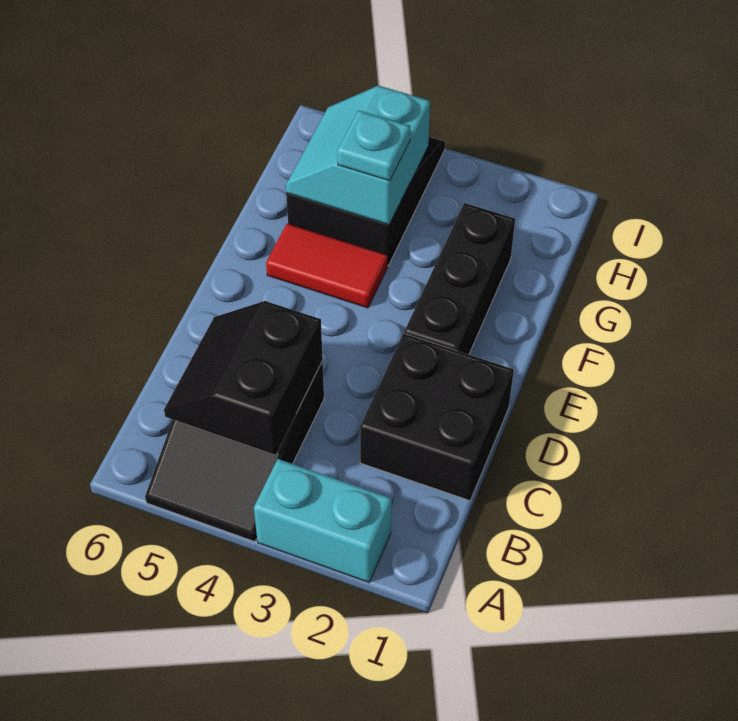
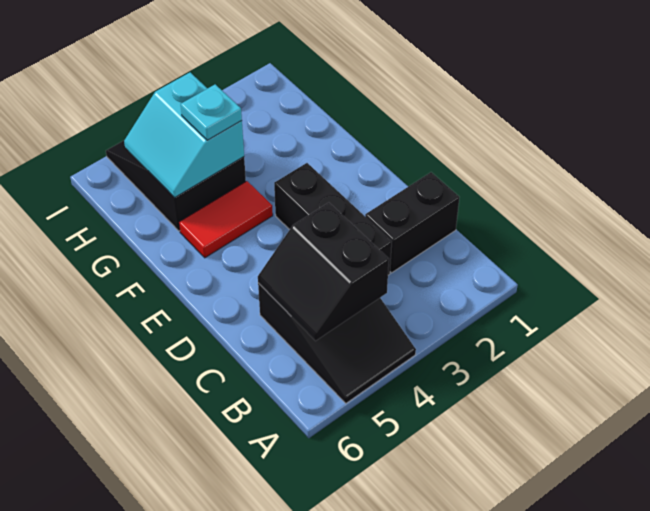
cyan 1x2 brick [254,459,392,582] -> none
black 2x2 brick [360,334,514,501] -> black 1x2 brick [365,172,459,273]
black 1x3 brick [404,203,515,355] -> black 1x3 brick moved to [274,163,392,275]

